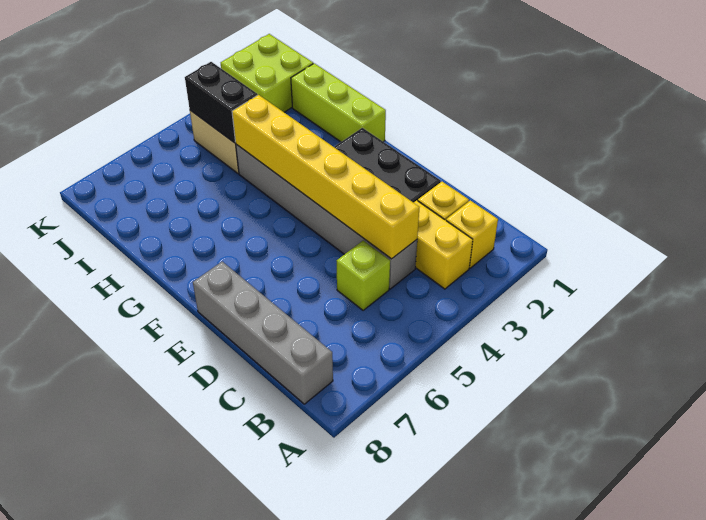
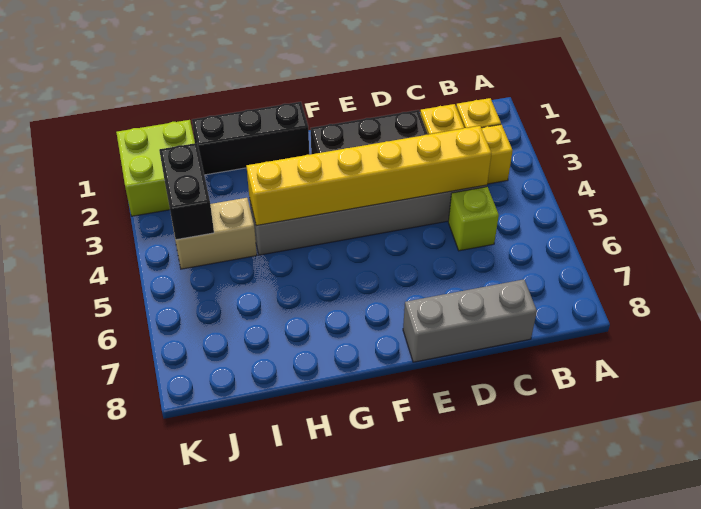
grey 1x4 brick [193,262,333,404] -> grey 1x3 brick [403,279,537,362]
lime 1x3 brick [291,63,386,142] -> black 1x3 brick [192,102,309,175]
black 1x2 brick [185,62,257,143] -> black 1x2 brick turned to [159,143,214,240]

